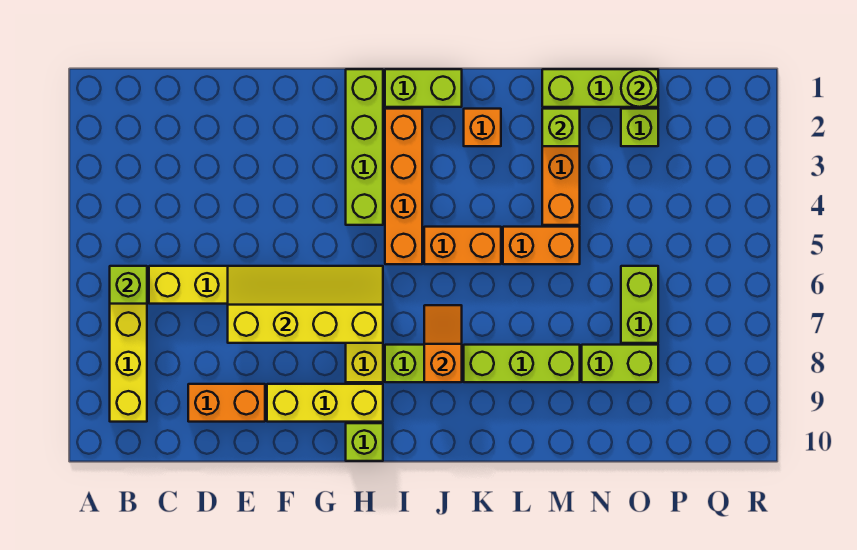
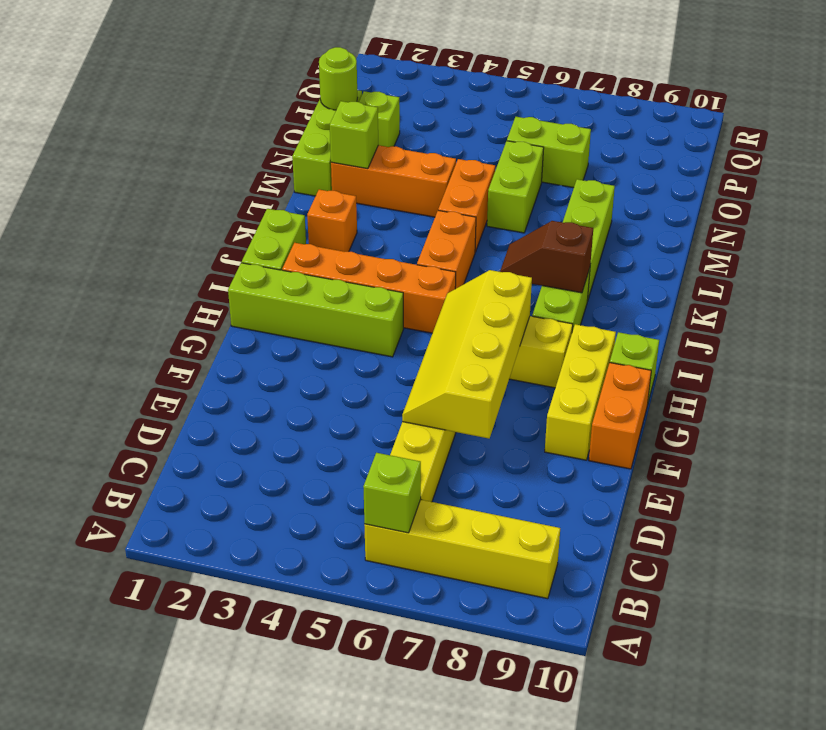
orange 1x2 brick [188,384,265,422] -> orange 1x2 brick moved to [589,363,651,469]
orange 1x2 slope [424,305,462,382] -> brown 1x2 slope [500,221,593,293]
lime 1x2 brick [582,345,658,382] -> lime 1x2 brick moved to [487,141,544,233]

